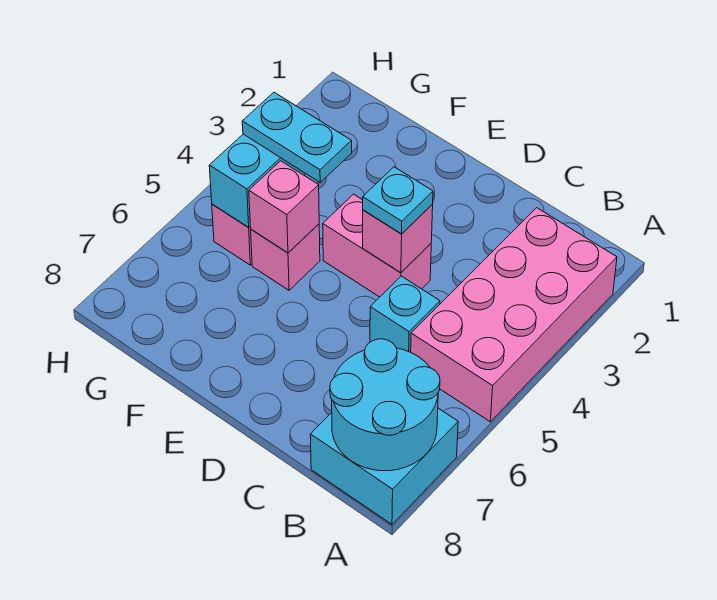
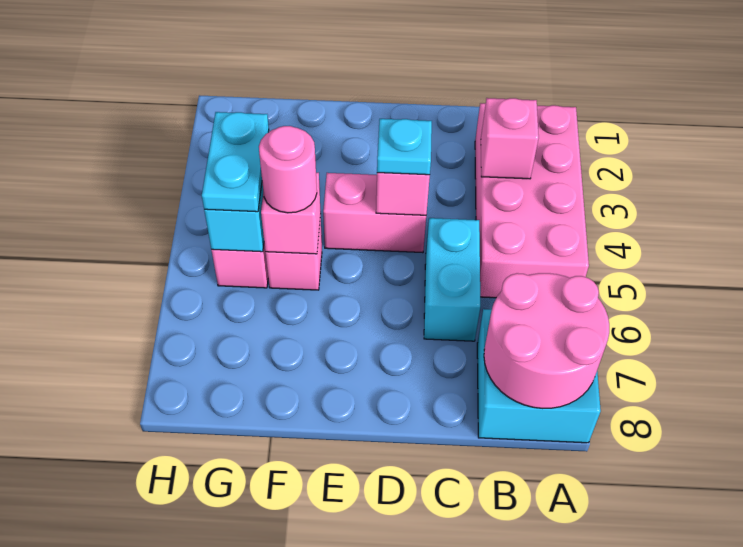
cyan 2x2 round brick [330,339,440,471] -> pink 2x2 round brick [484,273,609,408]
none -> pink 1x1 brick [481,98,539,179]
cyan 1x1 brick [370,276,440,352] -> cyan 1x2 brick [424,218,480,341]
cyan 1x2 plate [242,92,352,182] -> cyan 1x2 plate turned to [202,112,269,212]
none -> pink 1x1 round brick [259,126,317,213]

